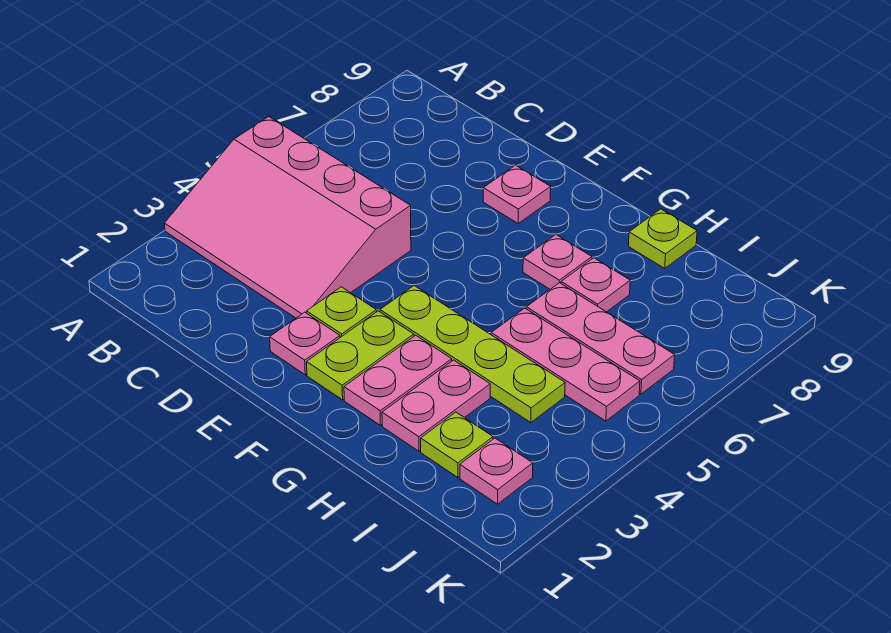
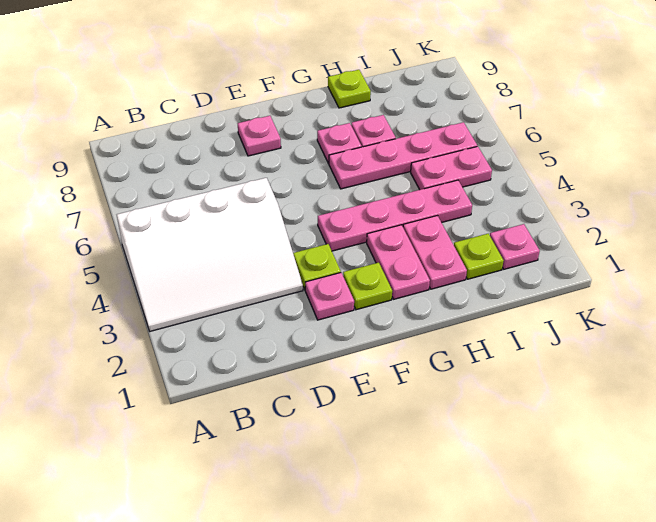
pink 3x4 slope [164,117,411,318] -> white 3x4 slope [117,178,303,331]
lime 1x2 plate [307,311,414,400] -> lime 1x1 plate [343,263,392,310]
lime 1x4 plate [380,286,565,423] -> pink 1x4 plate [318,180,472,251]
pink 1x3 plate [491,308,640,421] -> pink 1x2 plate [411,146,492,190]
pink 1x3 plate [526,283,675,394] -> pink 1x4 plate [329,122,477,189]

